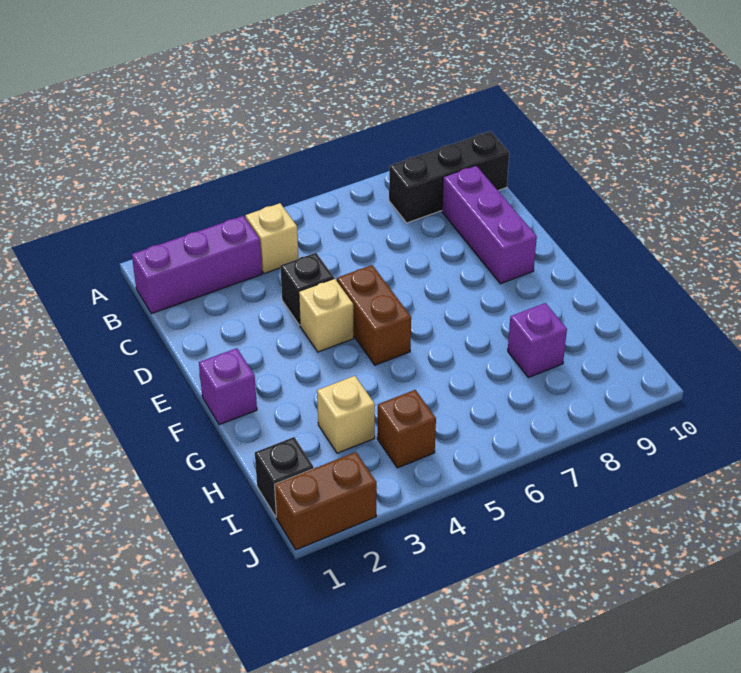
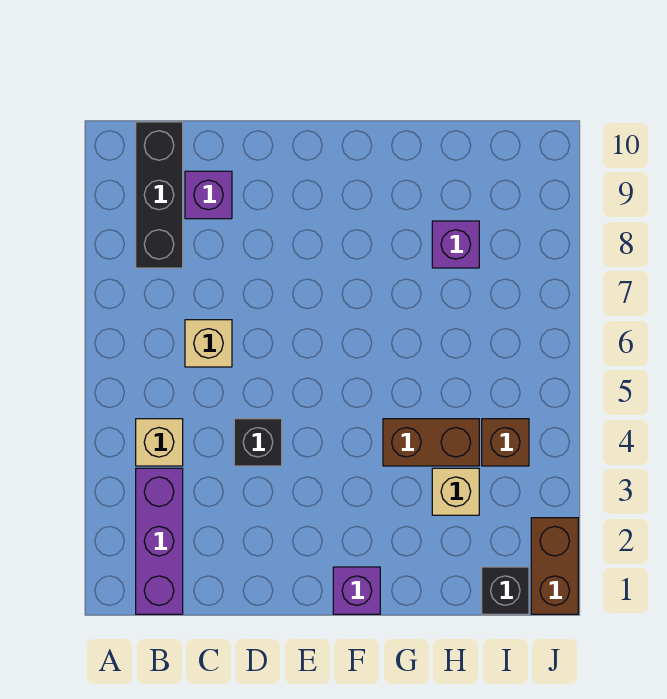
purple 1x3 brick [442,166,537,284] -> purple 1x1 brick [185,171,232,219]
tan 1x1 brick [299,279,354,352] -> tan 1x1 brick moved to [185,320,232,367]
brown 1x2 brick [337,265,411,365] -> brown 1x2 brick moved to [383,419,479,466]

